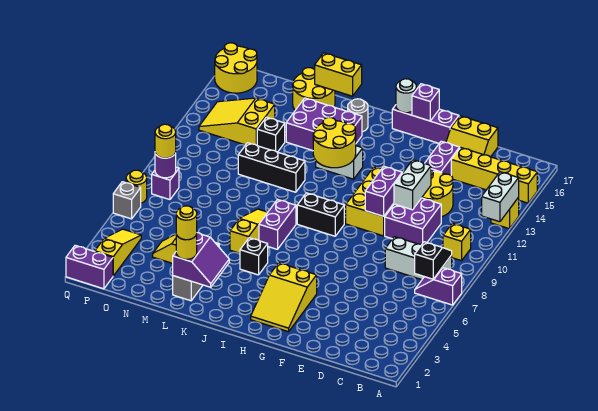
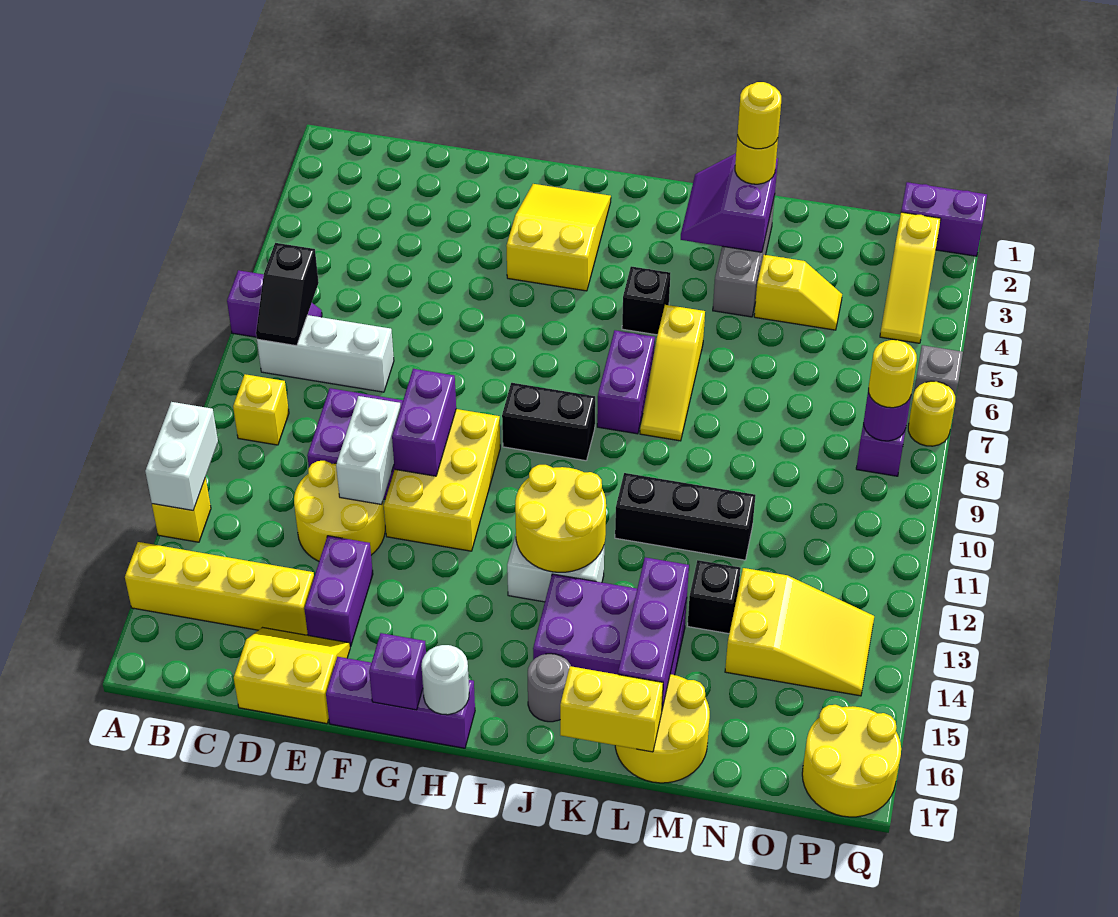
none -> purple 1x3 brick [618,557,689,709]

